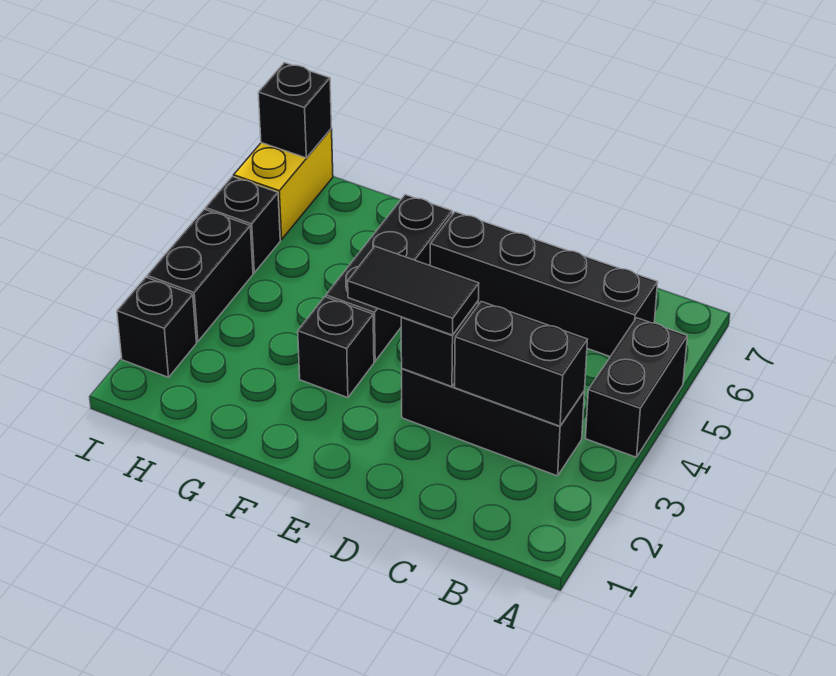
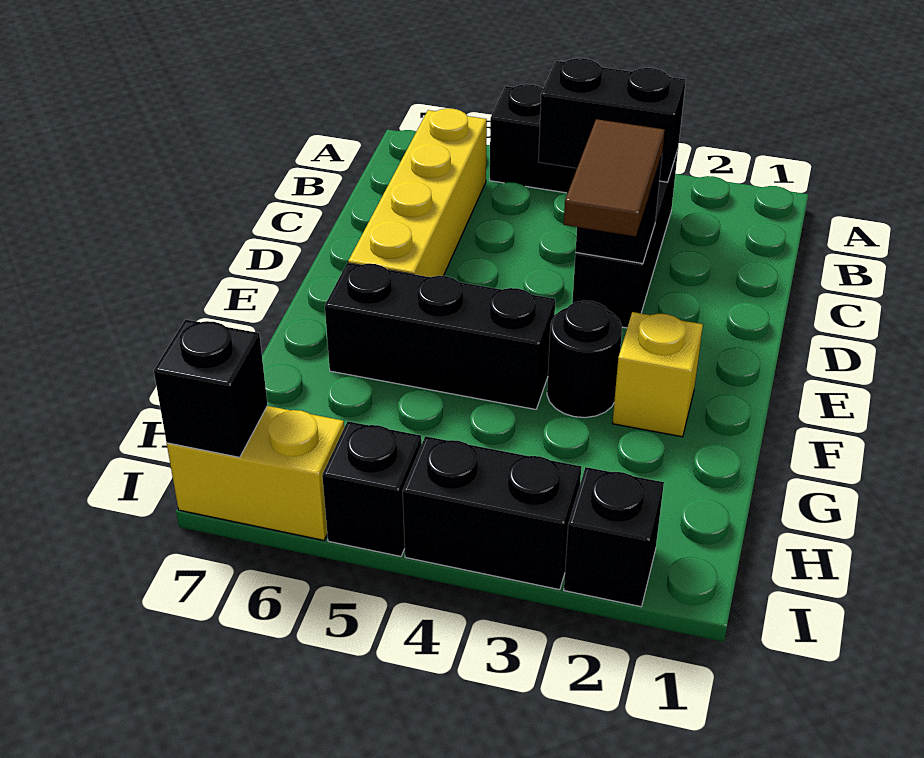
black 1x2 brick [455,302,587,426] -> black 1x2 brick turned to [539,58,686,182]
black 1x4 brick [430,212,658,357] -> yellow 1x4 brick [348,108,487,277]
black 1x2 tile [348,247,479,335] -> brown 1x2 tile [564,119,665,236]
none -> yellow 1x1 brick [613,312,703,437]
black 1x1 brick [298,297,374,398] -> black 1x1 round brick [547,301,622,417]

